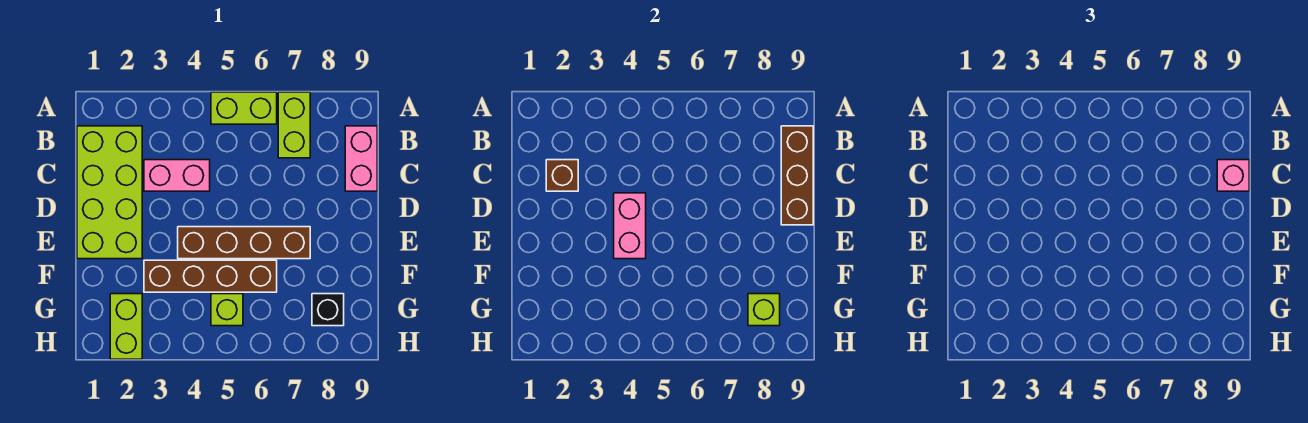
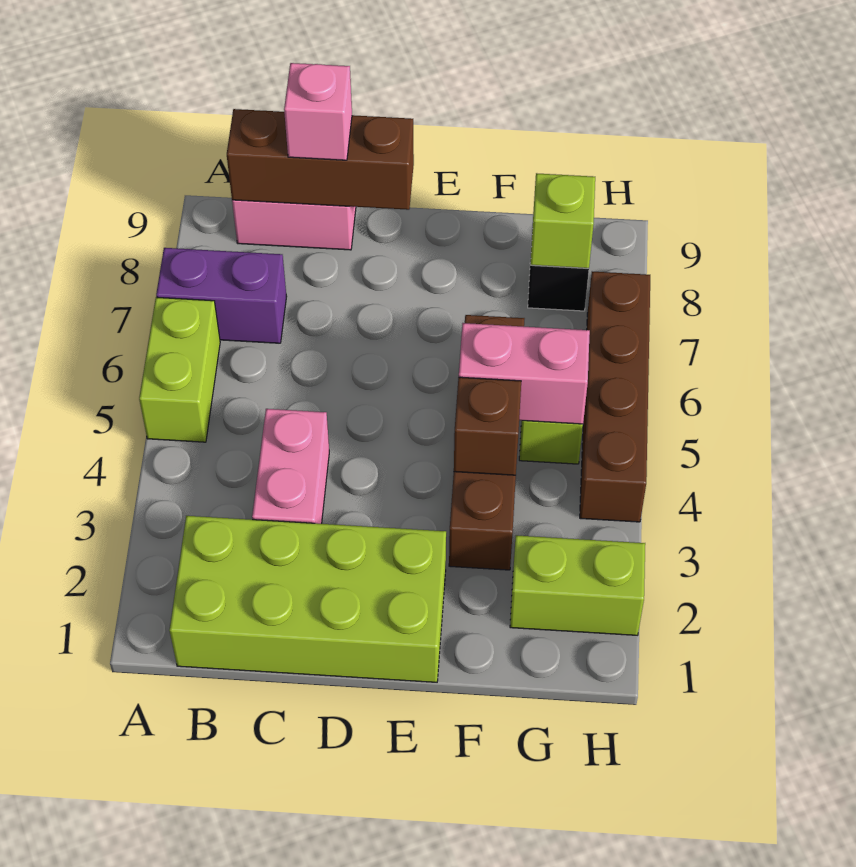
lime 1x2 brick [278,92,310,158] -> purple 1x2 brick [156,248,287,343]
brown 1x1 brick [546,160,578,191] -> brown 1x1 brick moved to [454,377,521,475]
pink 1x2 brick [614,193,646,259] -> pink 1x2 brick moved to [459,323,590,424]
brown 1x4 brick [178,227,310,259] -> brown 1x4 brick moved to [580,272,650,522]

